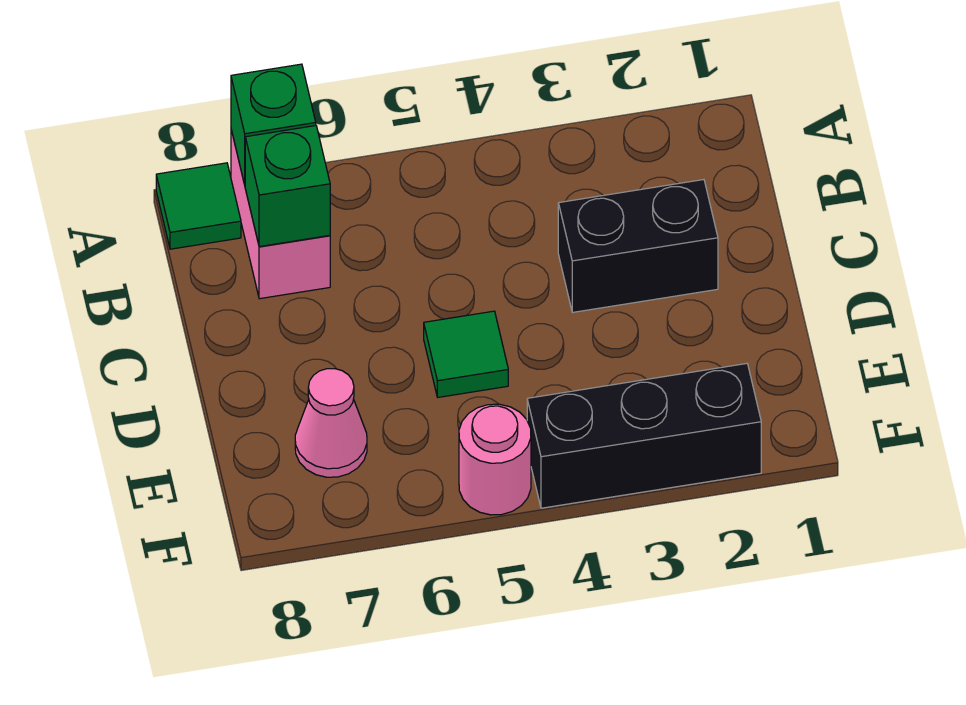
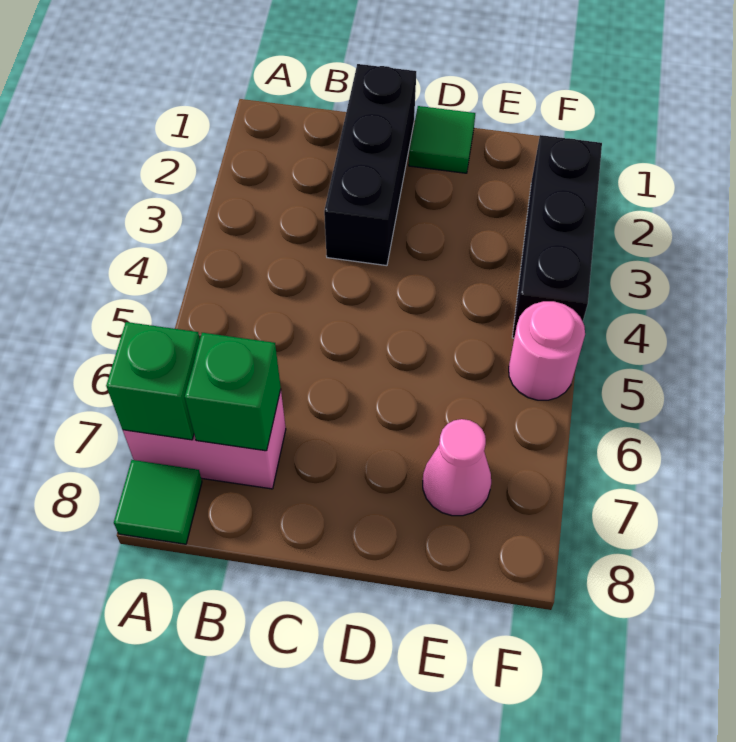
black 1x2 brick [558,180,718,312] -> black 1x3 brick [324,64,416,266]
green 1x1 tile [424,311,508,397] -> green 1x1 tile moved to [409,106,475,173]

